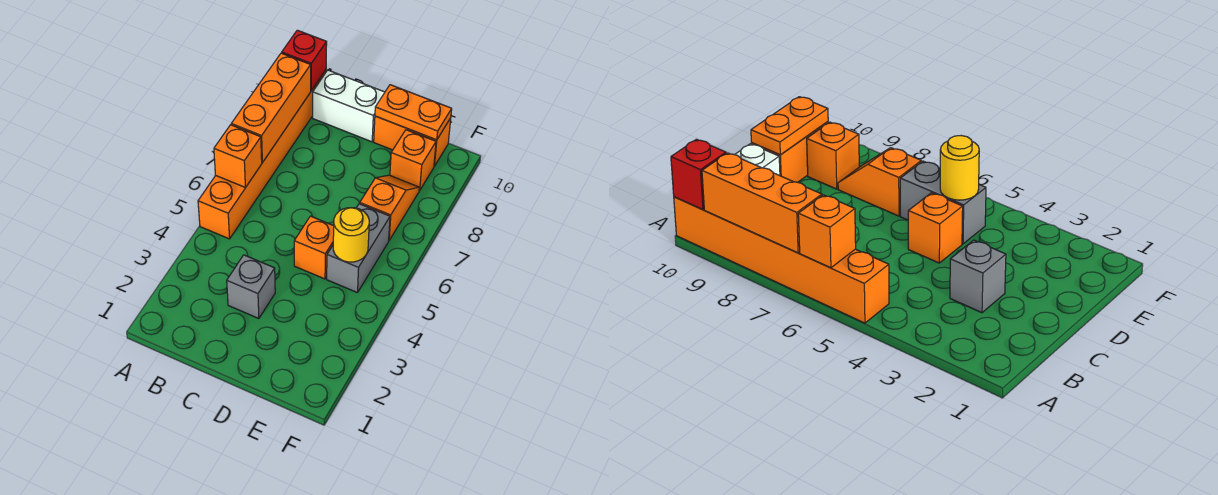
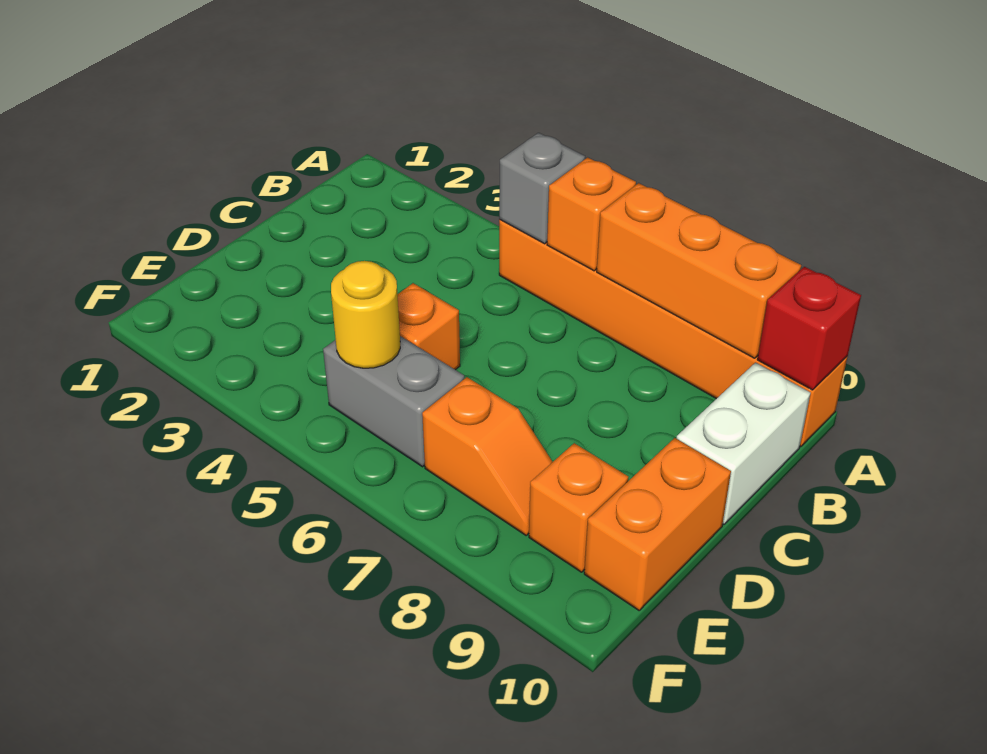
grey 1x1 brick [227,255,275,319] -> grey 1x1 brick moved to [499,133,585,244]
orange 1x2 plate [375,85,452,140] -> none

